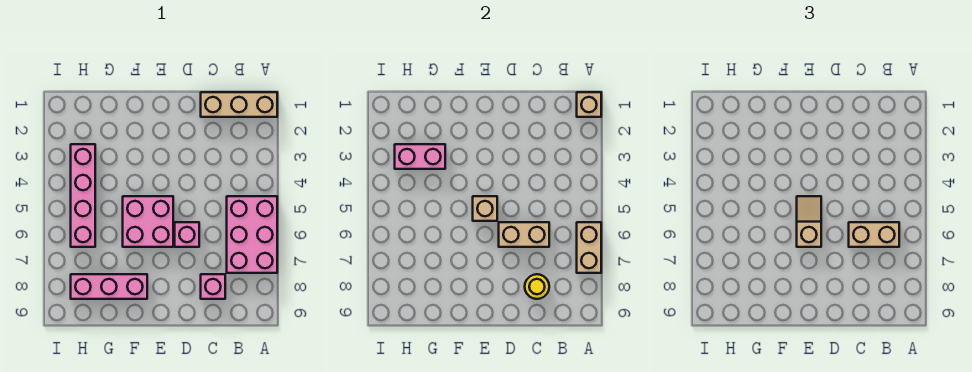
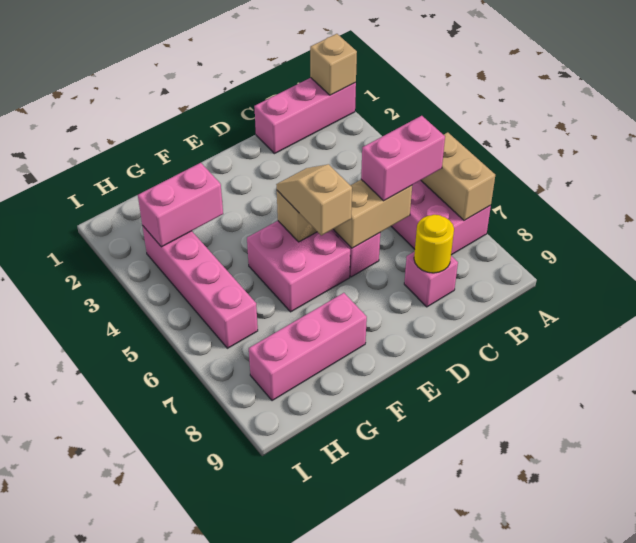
tan 1x3 brick [201,92,277,117] -> pink 1x3 brick [254,78,356,154]
tan 1x2 brick [849,222,899,247] -> pink 1x2 brick [361,116,445,201]

